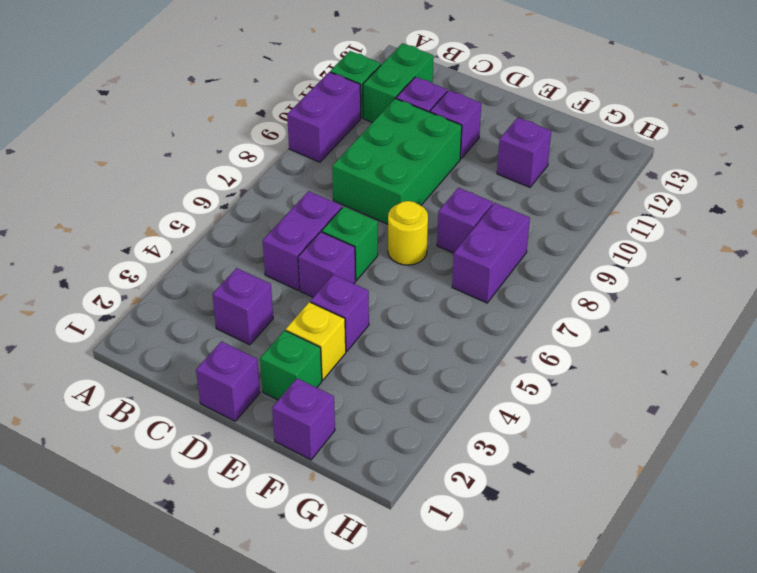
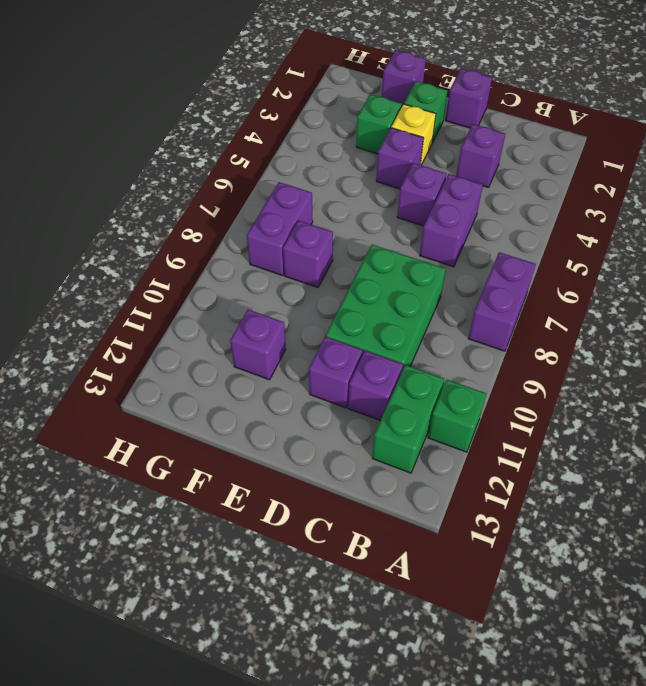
purple 1x2 brick [287,72,361,162] -> purple 1x2 brick moved to [468,252,536,351]
green 1x1 brick [322,207,378,280] -> green 1x1 brick moved to [356,94,402,154]
yellow 1x1 round brick [388,201,428,265] -> none

